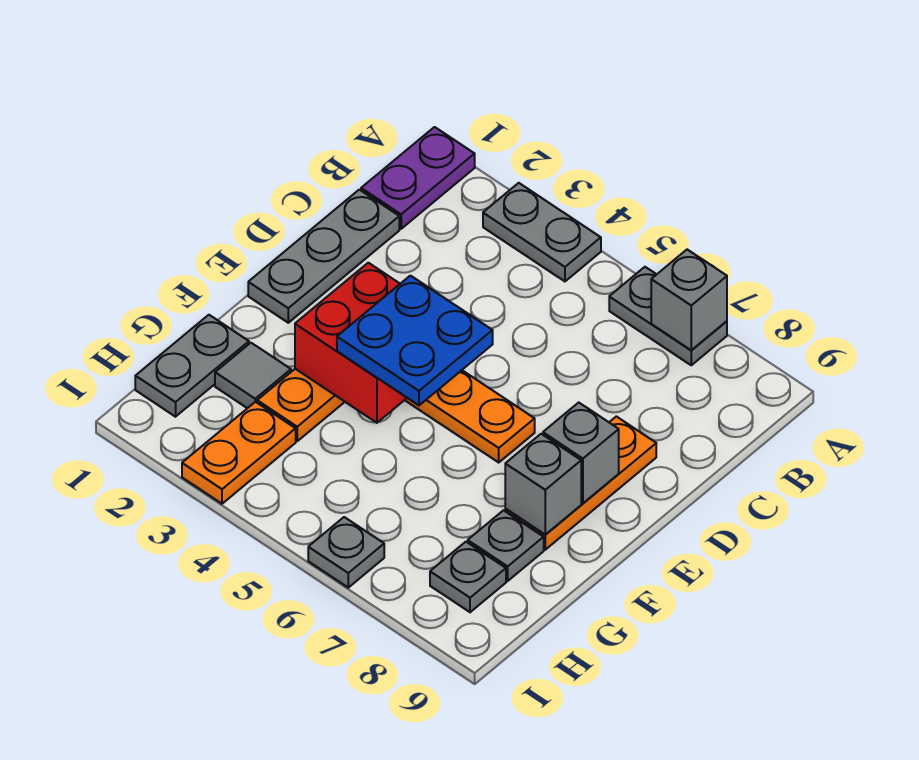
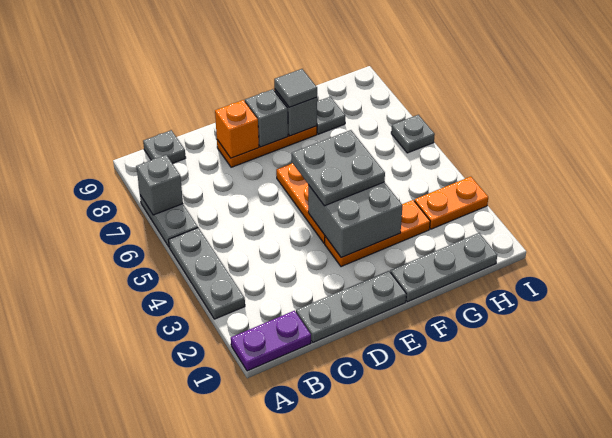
grey 1x2 plate [483,183,601,281] -> grey 1x3 plate [169,228,245,319]
none -> orange 1x1 brick [215,100,259,158]
red 2x2 brick [295,263,407,423] -> grey 2x2 brick [308,182,403,258]
blue 2x2 plate [337,276,493,405] -> grey 2x2 plate [292,130,385,206]
grey 1x2 plate [135,315,249,417] -> grey 1x3 plate [390,233,497,302]
grey 1x1 tile [215,343,291,408] -> grey 1x1 tile moved to [274,69,317,107]
grey 1x1 plate [430,542,506,612] -> grey 1x1 plate moved to [143,130,186,163]

